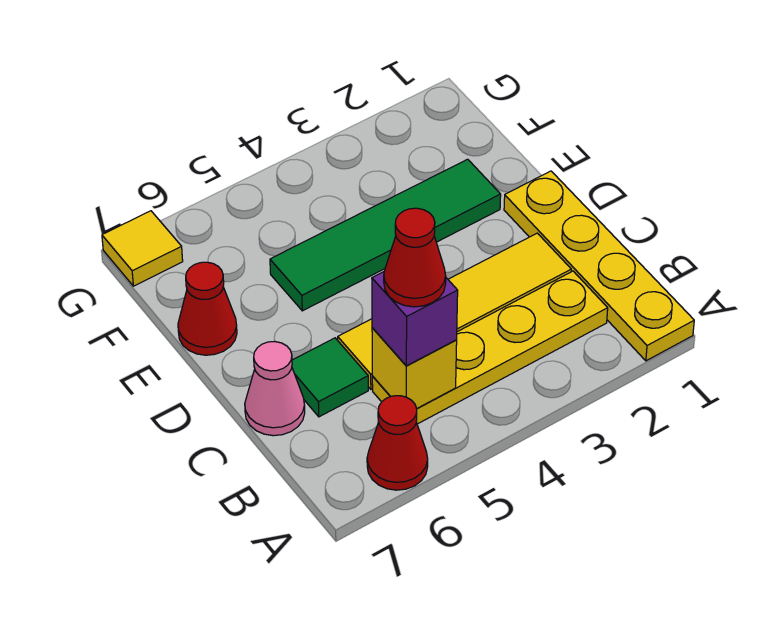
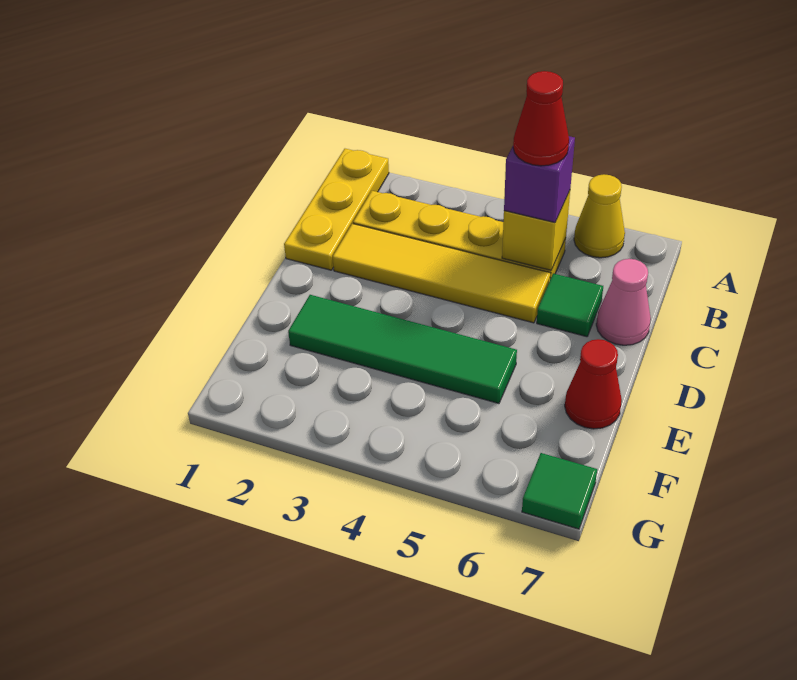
yellow 1x4 plate [504,171,694,361] -> yellow 1x3 plate [284,149,389,270]
red 1x1 cone [367,396,428,490] -> yellow 1x1 cone [574,174,625,258]
yellow 1x1 tile [102,211,183,286] -> green 1x1 tile [522,453,597,529]

